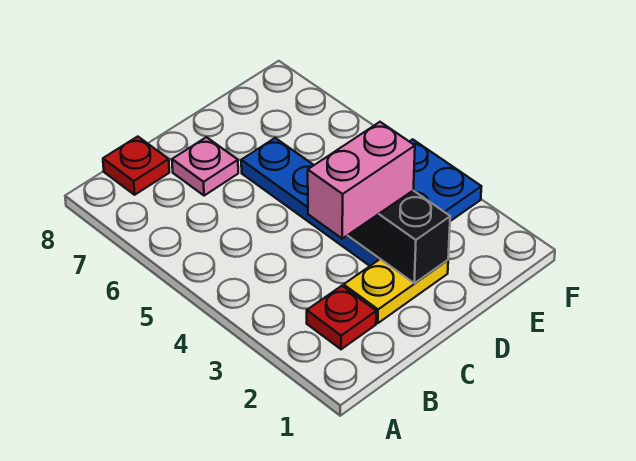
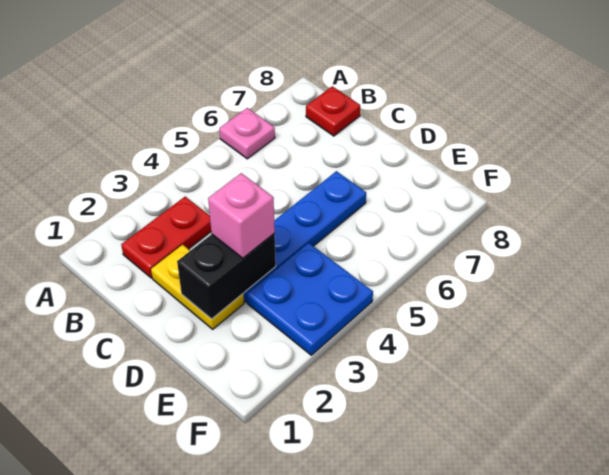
red 1x1 plate [307,286,376,349] -> red 1x2 plate [121,197,211,278]
pink 1x2 brick [308,122,415,239] -> pink 1x1 brick [208,173,275,258]
pink 1x1 plate [172,137,238,196] -> pink 1x1 plate moved to [219,108,275,159]

